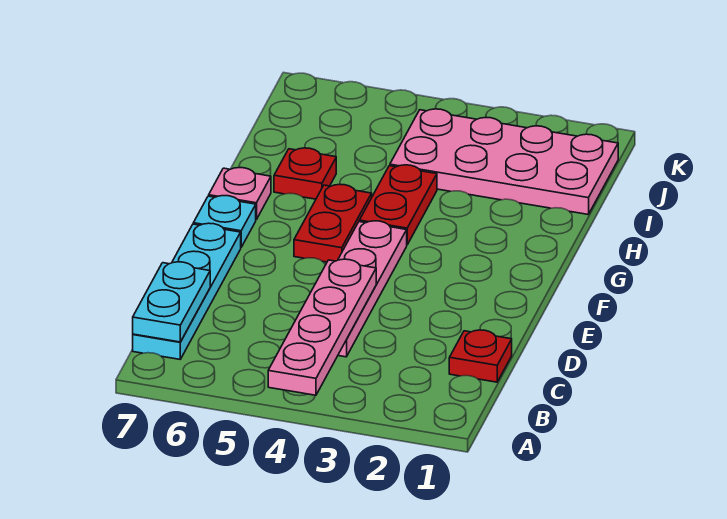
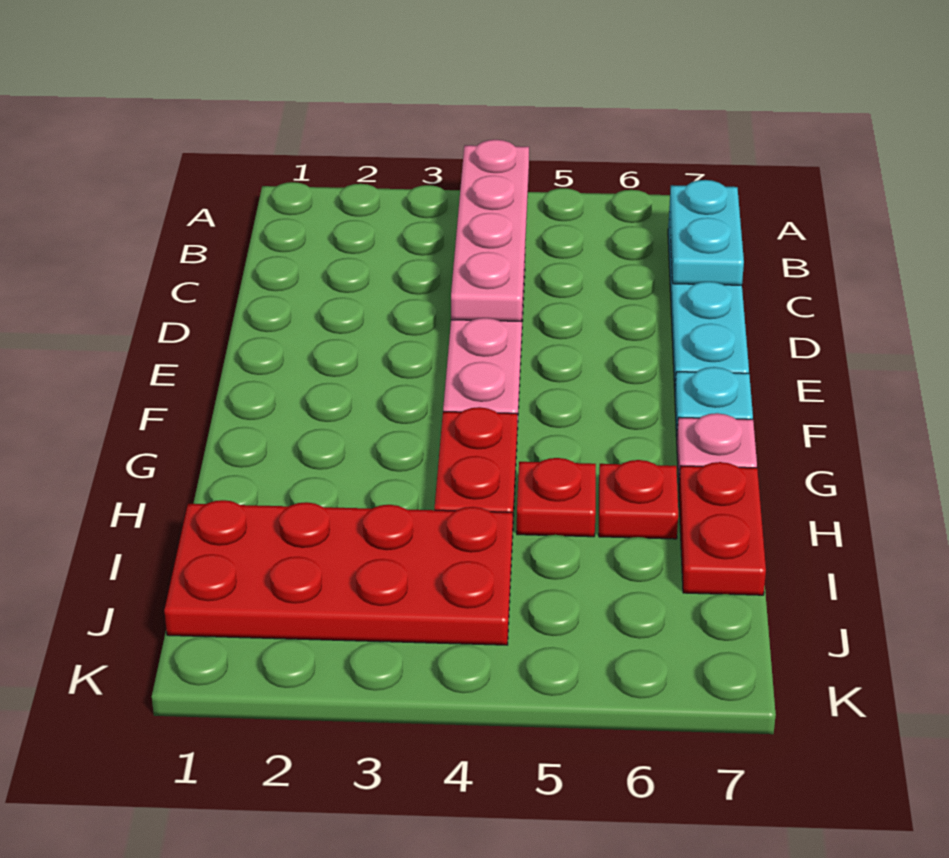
red 1x1 plate [449,330,512,382] -> red 1x1 plate moved to [517,458,596,537]
red 1x2 plate [294,184,372,262] -> red 1x2 plate moved to [679,462,766,595]
pink 2x4 plate [390,109,618,214] -> red 2x4 plate [164,500,513,645]

